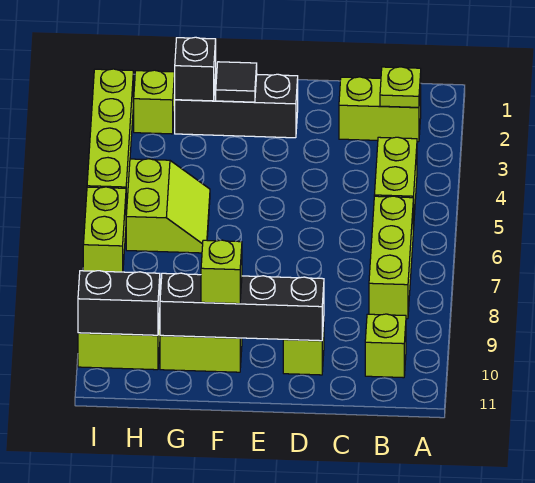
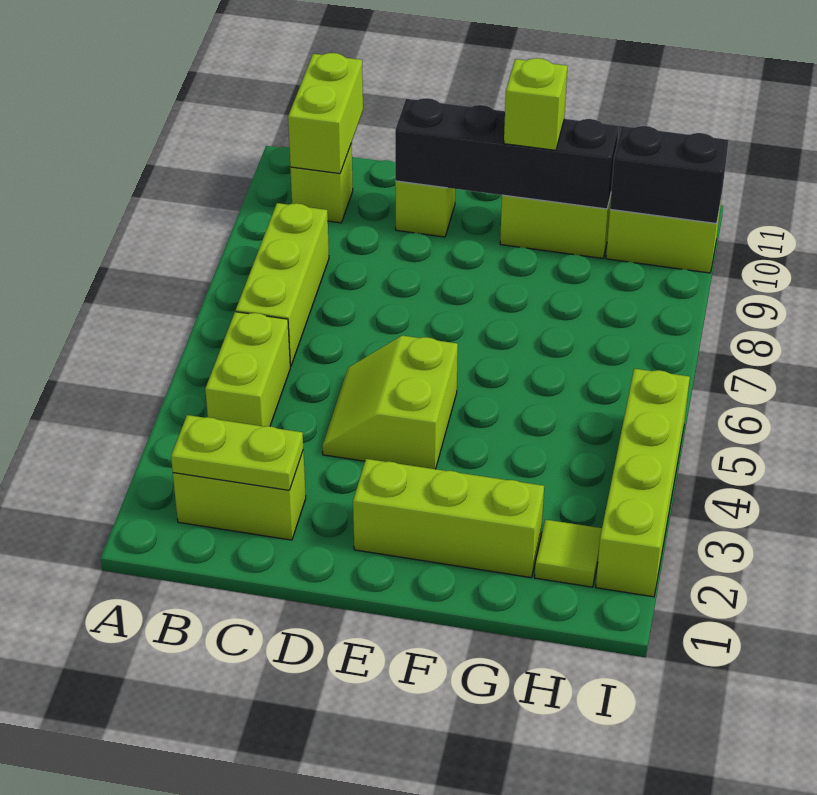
lime 1x1 plate [380,67,421,107] -> lime 1x2 plate [171,415,303,490]
black 1x3 brick [175,73,298,138] -> lime 1x3 brick [353,459,544,578]
black 1x1 tile [216,62,257,102] -> none
black 1x1 brick [175,37,216,101] -> none
lime 2x2 slope [126,159,210,253] -> lime 2x2 slope moved to [322,336,458,469]
lime 1x1 brick [134,70,175,134] -> lime 1x1 tile [535,520,602,587]
lime 1x2 brick [83,187,126,272] -> lime 1x2 brick moved to [288,53,363,174]

